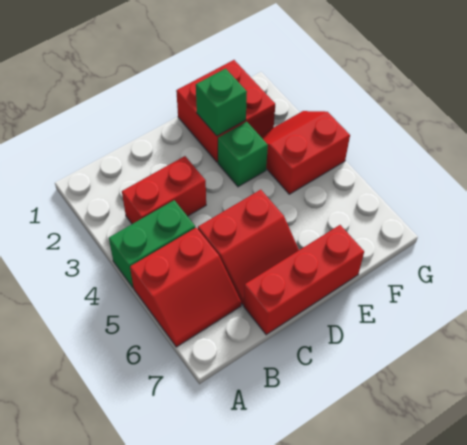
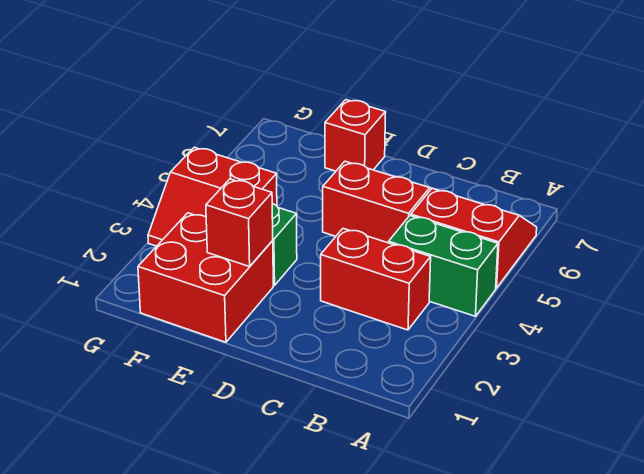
red 1x3 brick [244,225,364,335] -> red 1x1 brick [325,100,386,171]
green 1x1 brick [196,69,247,136] -> red 1x1 brick [206,179,273,267]

